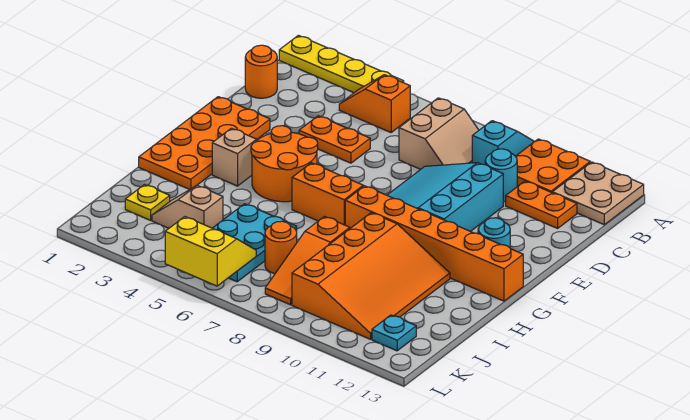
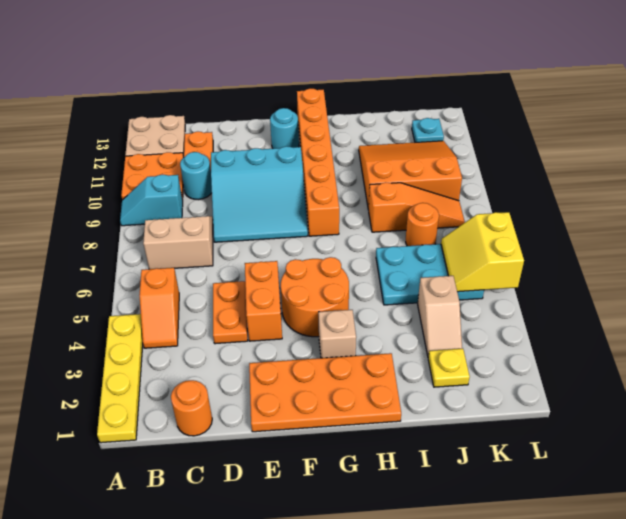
orange 1x2 brick [292,163,363,225] -> orange 1x2 brick moved to [245,261,282,341]
orange 3x4 slope [292,213,450,339] -> orange 3x3 slope [359,141,462,210]

